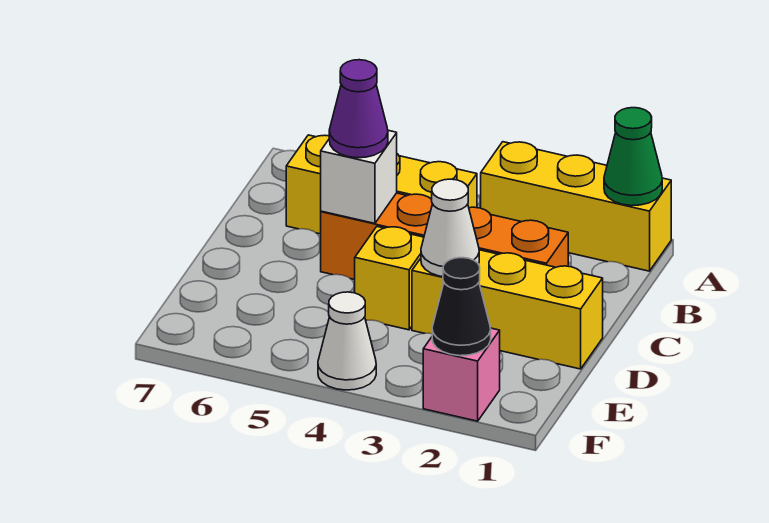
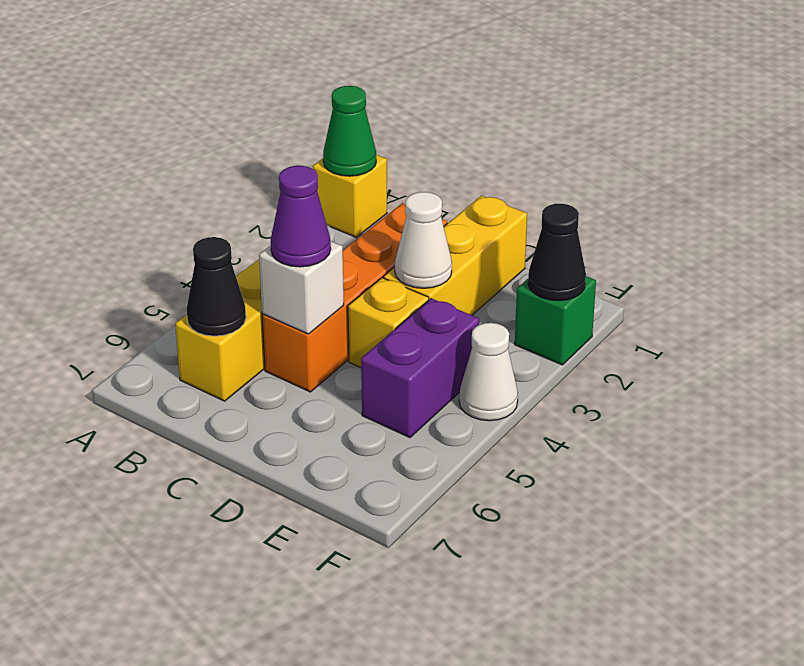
yellow 1x3 brick [481,142,671,271] -> yellow 1x1 brick [313,155,387,237]
none -> black 1x1 cone [187,237,246,336]
none -> purple 1x2 brick [361,298,479,438]
pink 1x1 brick [423,328,500,421] -> green 1x1 brick [515,276,596,365]

